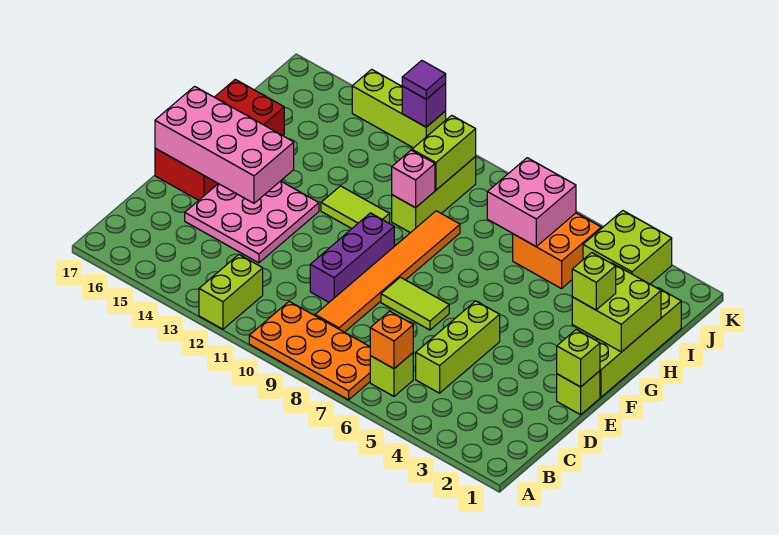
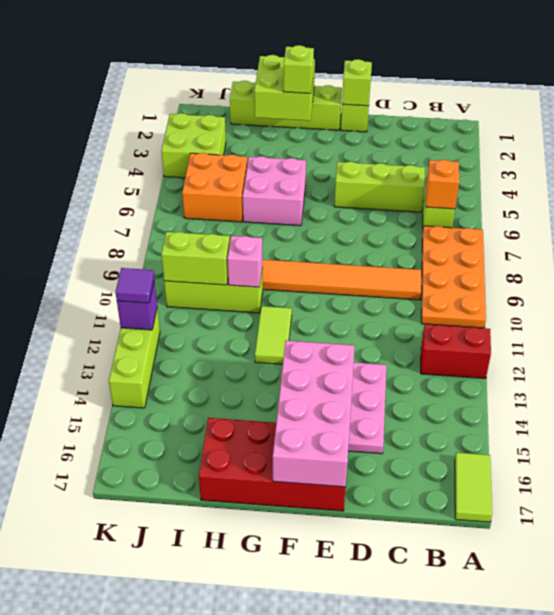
lime 1x2 brick [199,255,263,329] -> red 1x2 brick [421,324,491,378]
purple 1x3 brick [310,213,394,302] -> none
lime 1x2 tile [381,277,449,330] -> lime 1x2 tile moved to [455,453,492,522]
pink 2x2 brick [487,158,576,246] -> pink 2x2 brick moved to [243,156,306,226]

